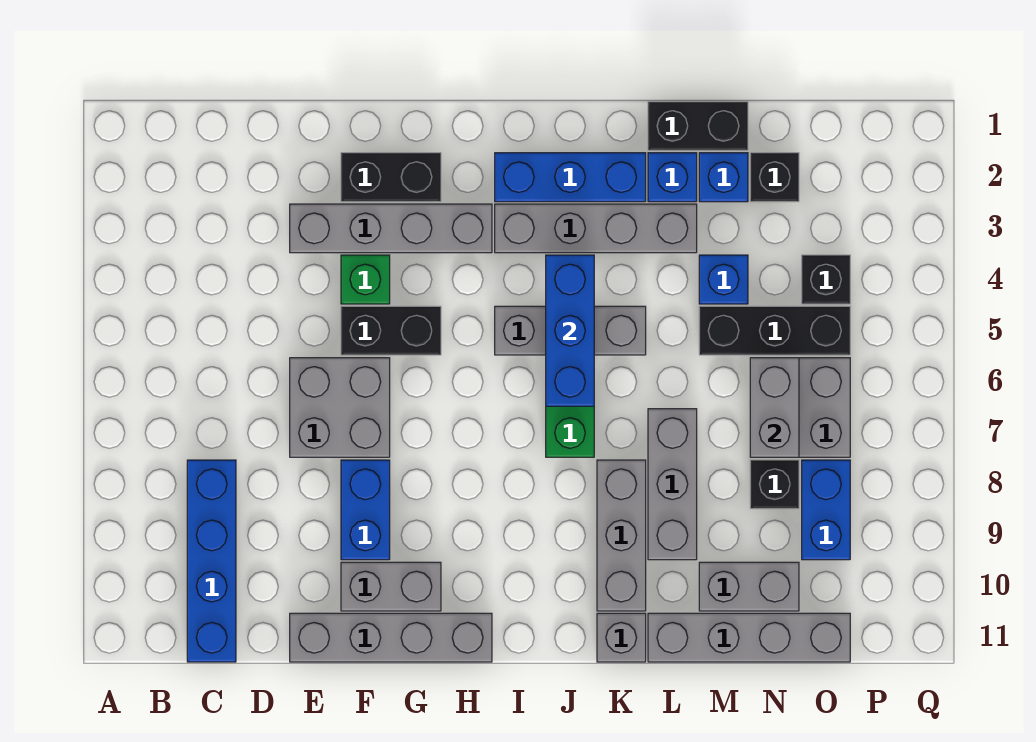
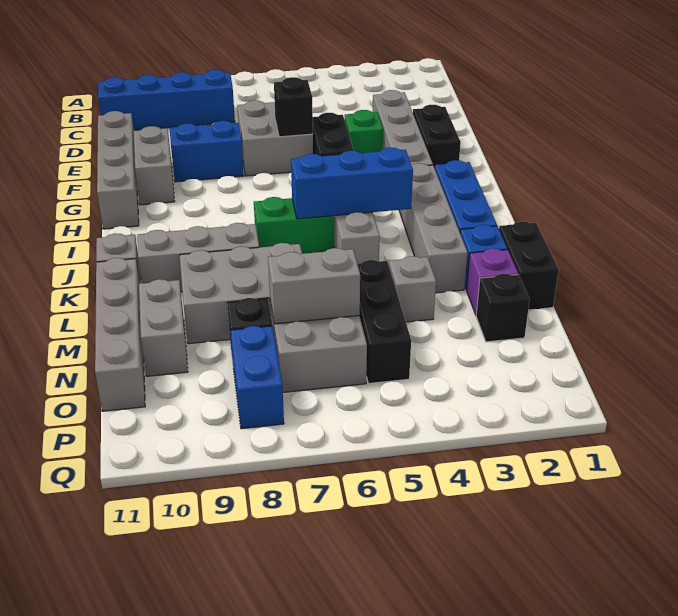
grey 1x3 brick [648,409,697,560] -> grey 2x3 brick [180,243,302,344]
blue 1x1 brick [699,153,748,202] -> purple 1x1 brick [467,249,518,315]
blue 1x1 brick [699,255,748,304] -> grey 1x1 brick [389,256,436,322]
black 1x1 brick [802,255,850,304] -> black 1x1 brick moved to [274,77,313,137]
blue 1x2 brick [802,460,850,560] -> blue 1x2 brick turned to [230,326,284,429]

